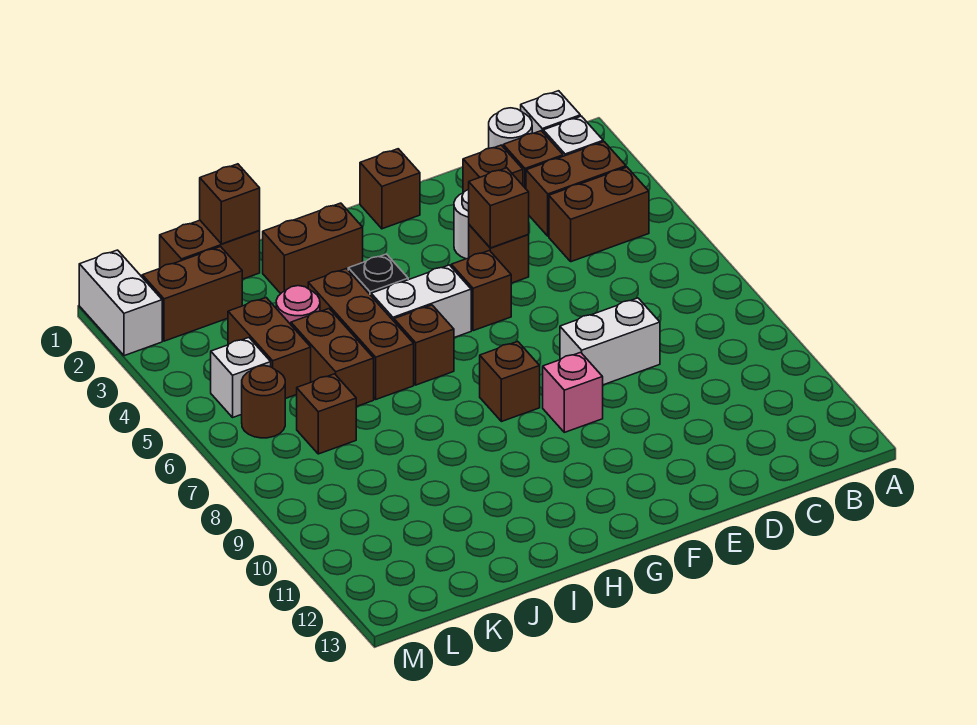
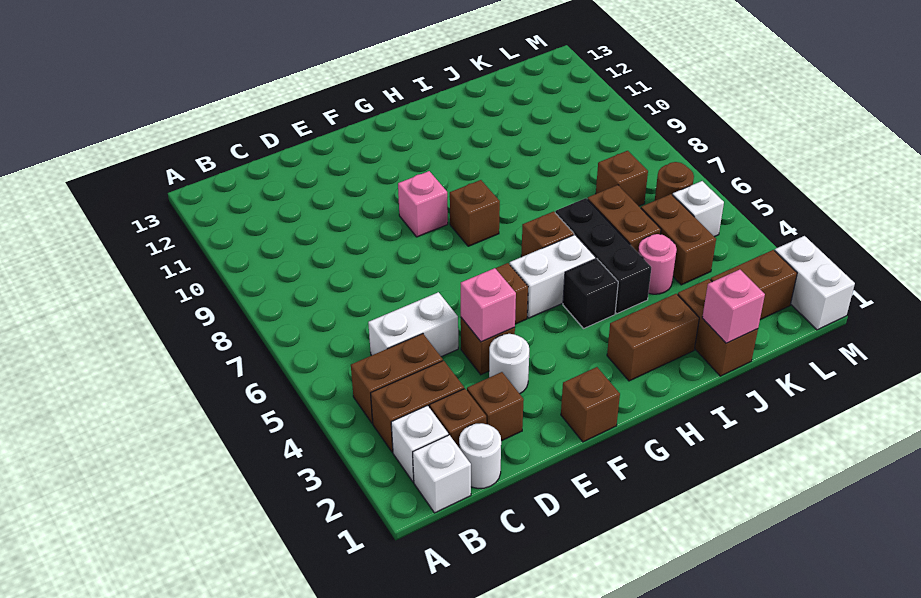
white 1x2 brick [560,298,660,385] -> white 1x2 brick moved to [368,292,458,357]
brown 1x1 brick [469,168,529,248] -> pink 1x1 brick [461,268,516,342]
brown 1x3 brick [308,269,414,399] -> black 1x3 brick [555,198,651,314]
brown 1x2 brick [160,220,260,279] -> brown 1x2 brick turned to [678,279,758,376]
brown 1x1 brick [200,164,260,244] -> pink 1x1 brick [702,270,765,343]

